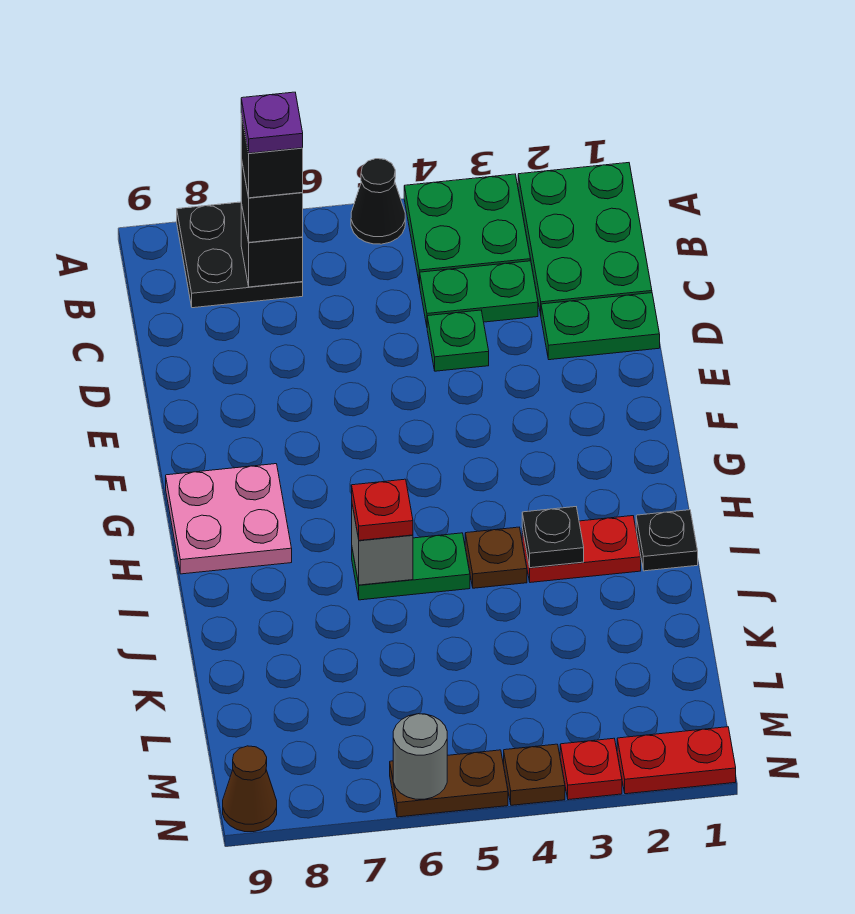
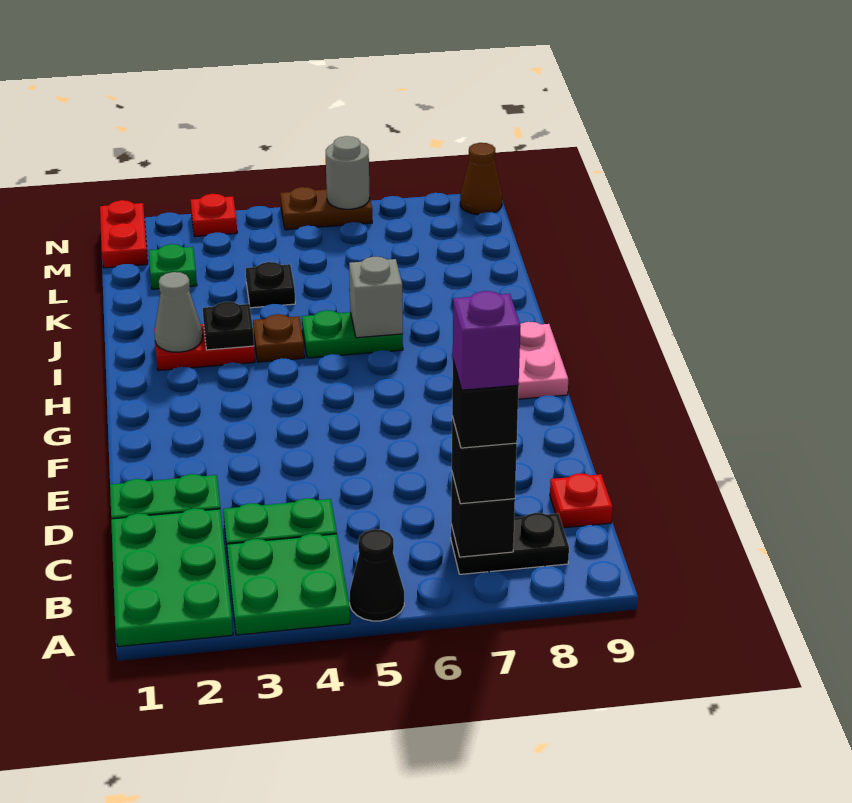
black 2x2 plate [177,202,303,308] -> black 1x2 plate [451,513,569,574]
purple 1x1 plate [241,92,303,153] -> purple 1x1 brick [453,291,521,390]
green 1x1 plate [427,310,489,371] -> green 1x1 plate moved to [149,244,197,289]
black 1x1 plate [636,510,698,571] -> black 1x1 plate moved to [246,262,295,308]
none -> grey 1x1 cone [154,272,203,352]
red 1x1 plate [352,479,413,541] -> red 1x1 plate moved to [550,473,612,528]
red 1x2 plate [617,727,736,794] -> red 1x2 plate turned to [100,200,148,268]
brown 1x1 plate [504,744,565,805] -> none

